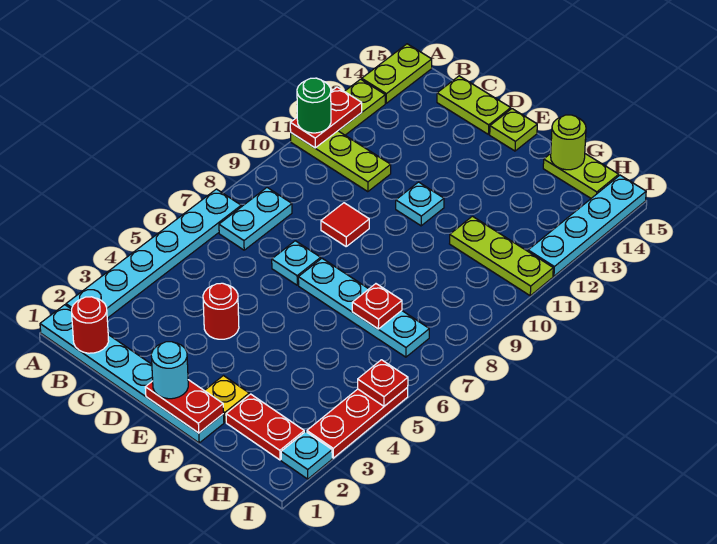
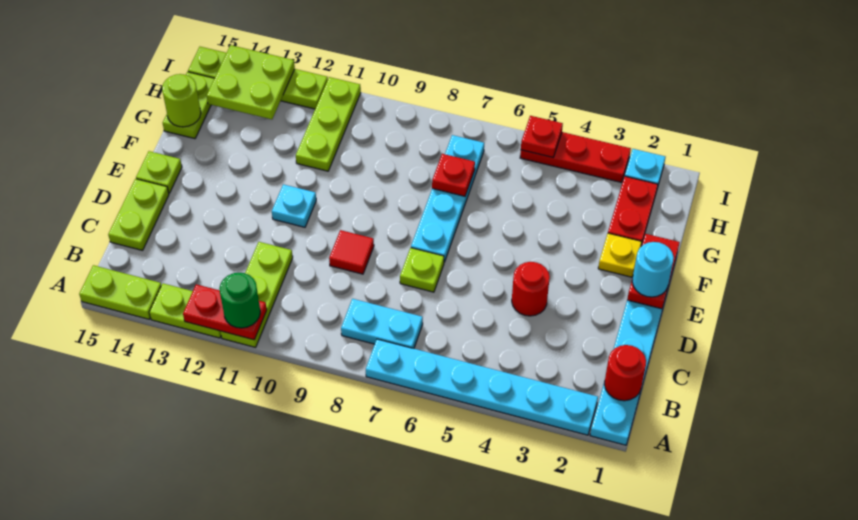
cyan 1x1 plate [272,241,321,285] -> lime 1x1 plate [400,248,444,292]
none -> lime 2x2 plate [207,45,295,119]
cyan 1x4 plate [528,175,646,276] -> lime 1x4 plate [188,47,328,109]

